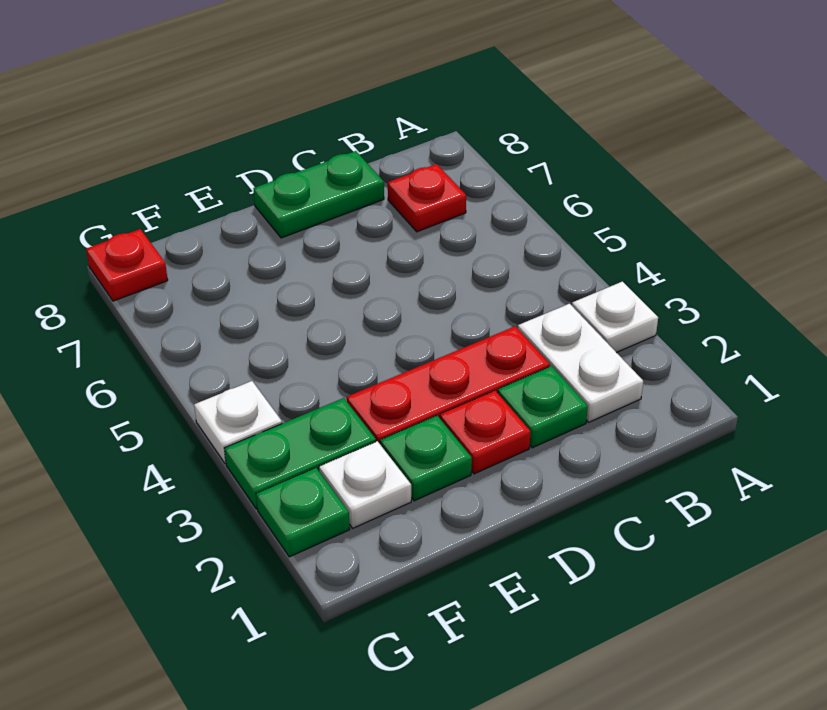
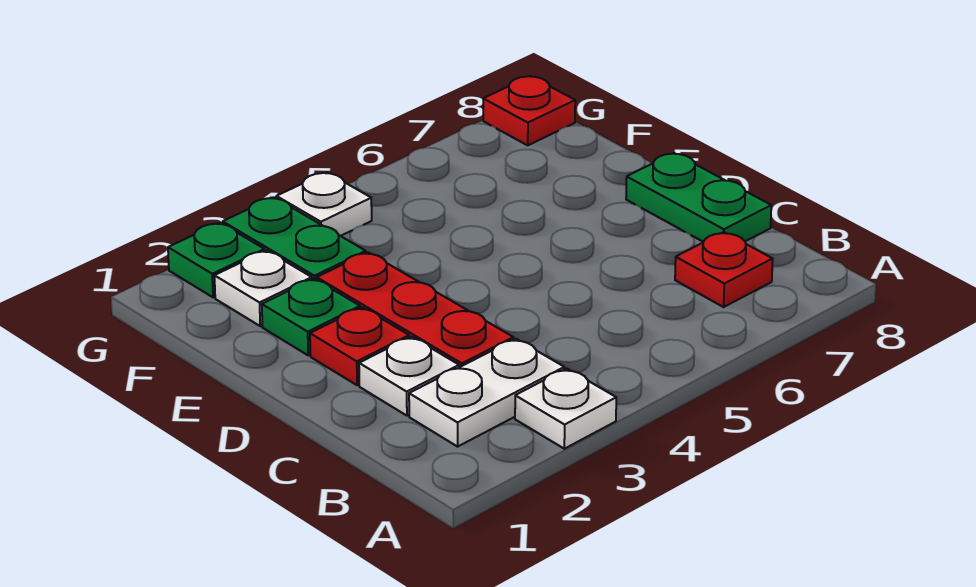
green 1x1 plate [498,366,588,448] -> white 1x1 plate [359,337,459,416]

